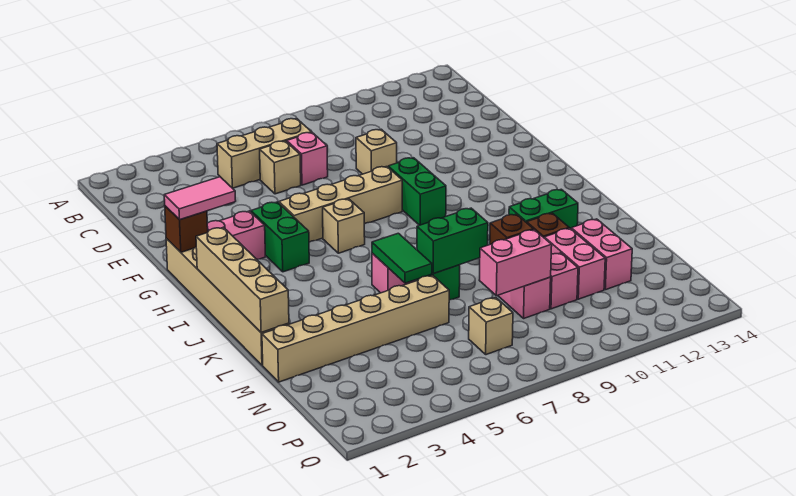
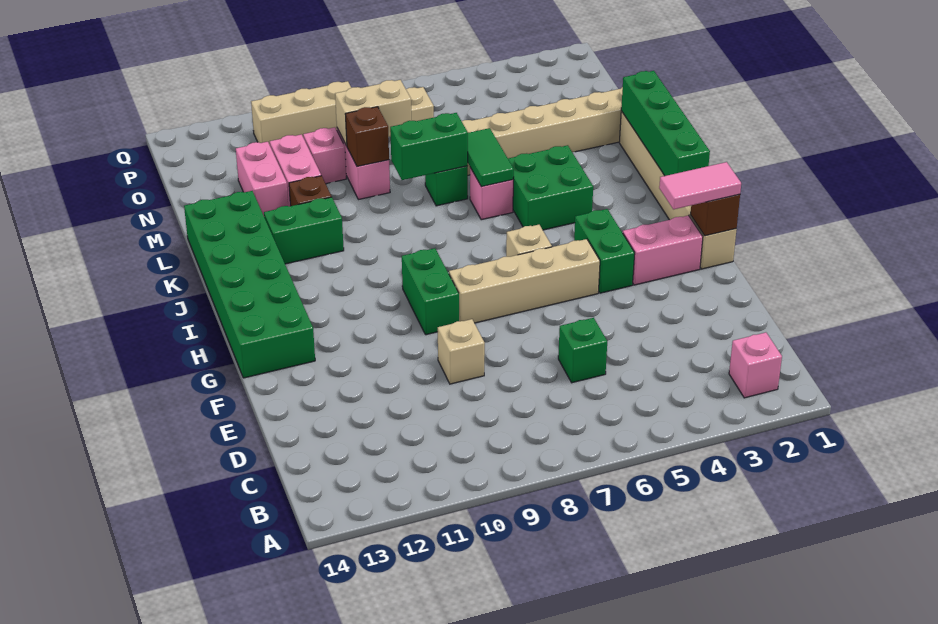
tan 1x3 brick [217,119,312,188] -> tan 1x3 brick moved to [251,81,351,145]
tan 1x1 brick [260,141,301,194] -> green 1x1 brick [558,318,607,383]
pink 1x1 brick [287,133,328,185] -> pink 1x1 brick moved to [729,332,782,398]
none -> green 2x6 brick [184,191,315,378]
tan 1x4 brick [196,227,289,333] -> green 1x4 brick [621,71,710,176]
none -> green 2x2 brick [508,145,593,230]
pink 1x2 brick [479,230,552,296] -> tan 1x2 brick [335,80,411,146]

